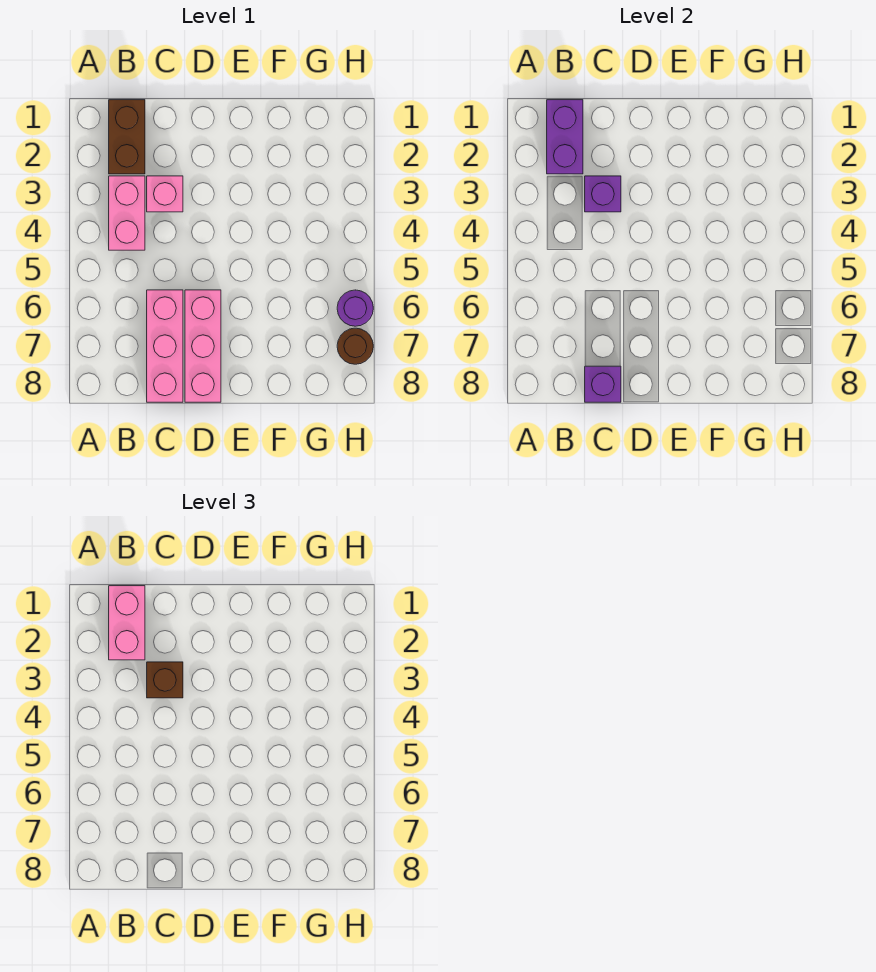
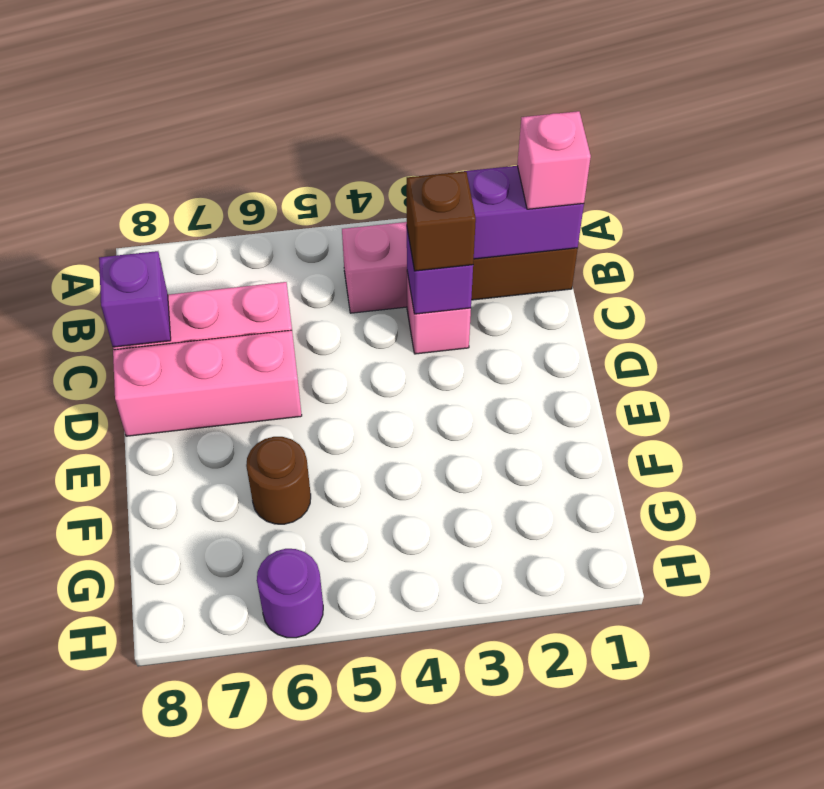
pink 1x2 brick [109,586,145,660] -> pink 1x1 brick [517,111,591,209]
brown 1x1 round brick [337,328,373,364] -> brown 1x1 round brick moved to [246,437,311,524]

